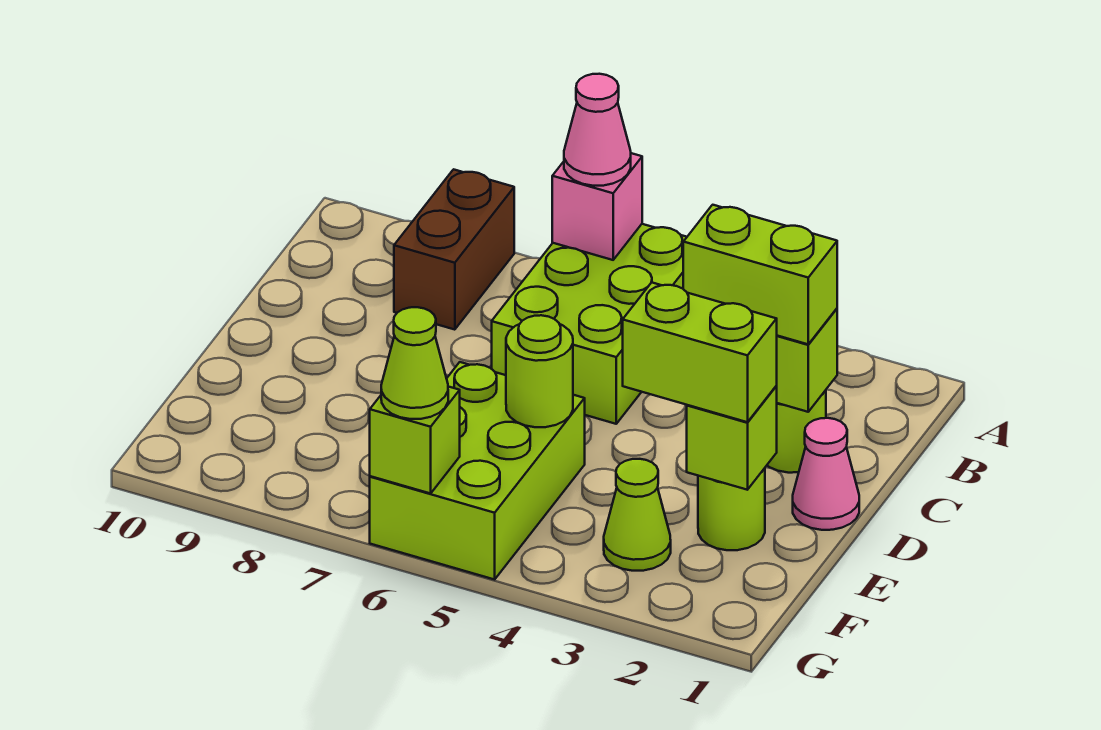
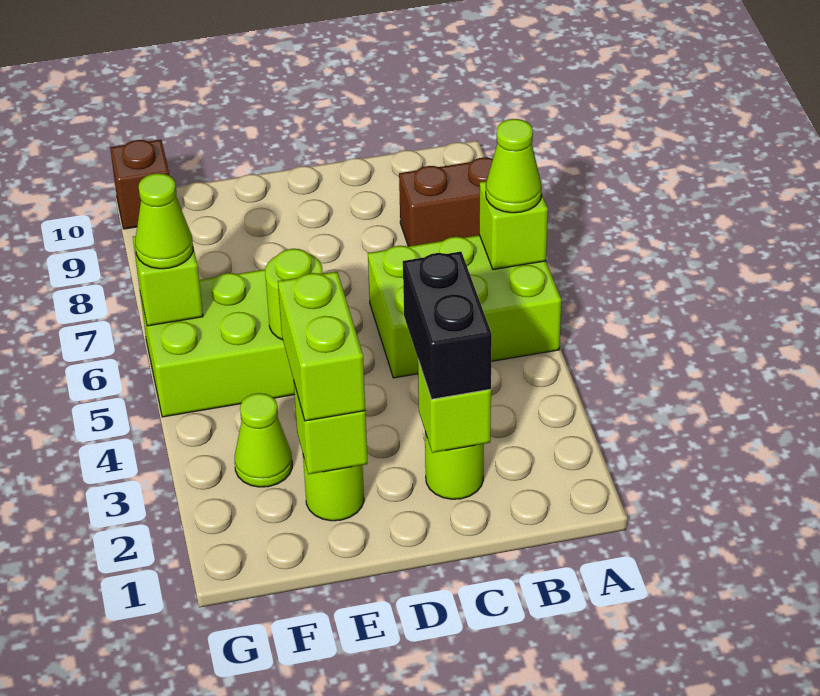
pink 1x1 brick [552,153,642,260] -> lime 1x1 brick [479,181,548,270]
pink 1x1 cone [564,74,631,186] -> lime 1x1 cone [486,119,542,213]
lime 1x2 brick [683,205,837,344] -> black 1x2 brick [403,252,492,399]
pink 1x1 cone [793,418,859,530] -> none
none -> brown 1x1 brick [110,140,169,229]

